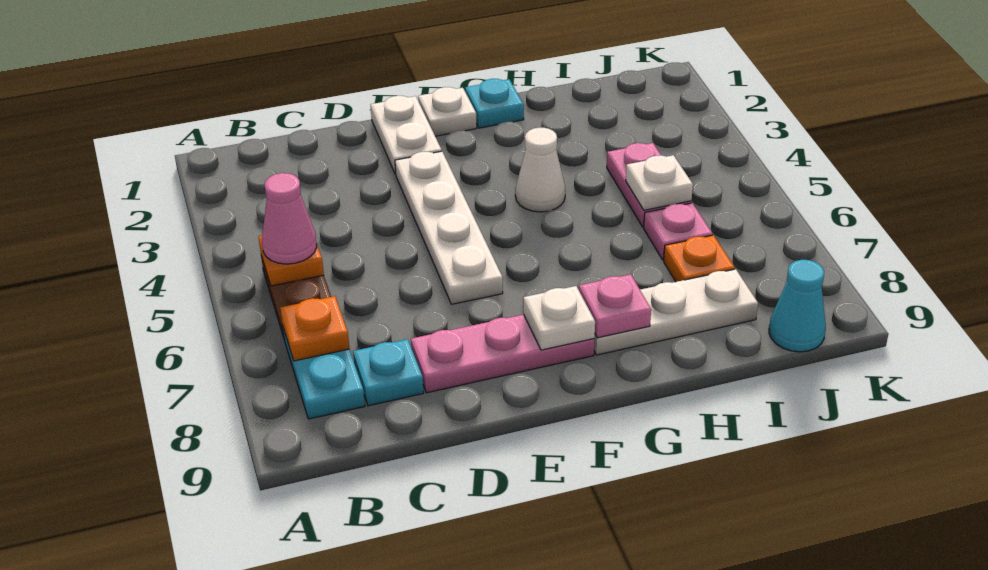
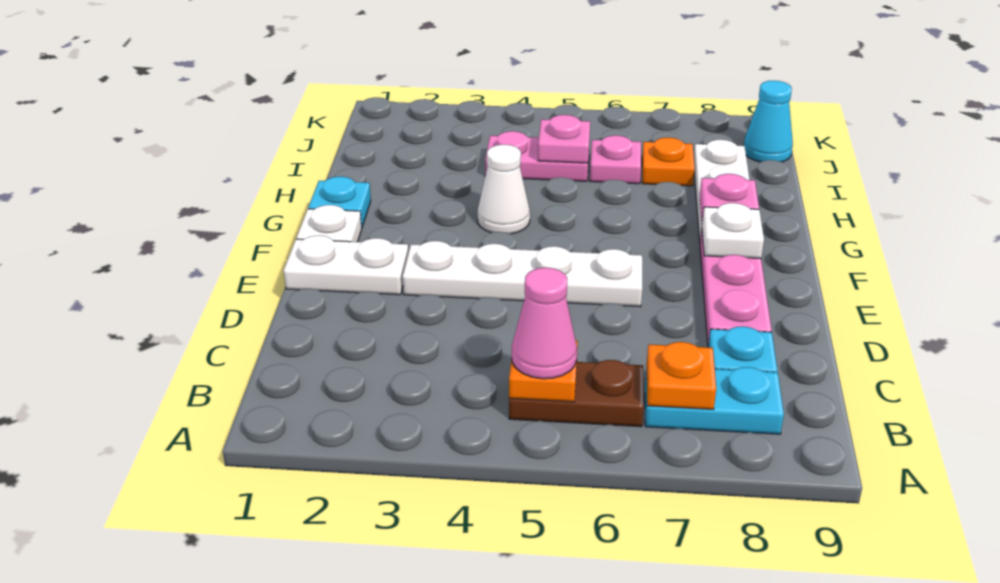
white 1x1 plate [626,155,693,210] -> pink 1x1 plate [538,115,590,163]

